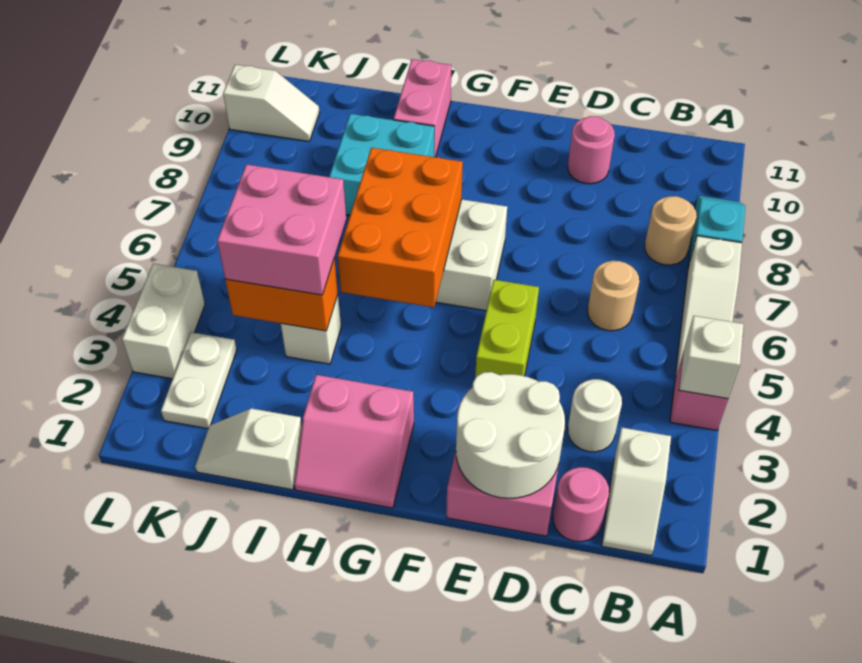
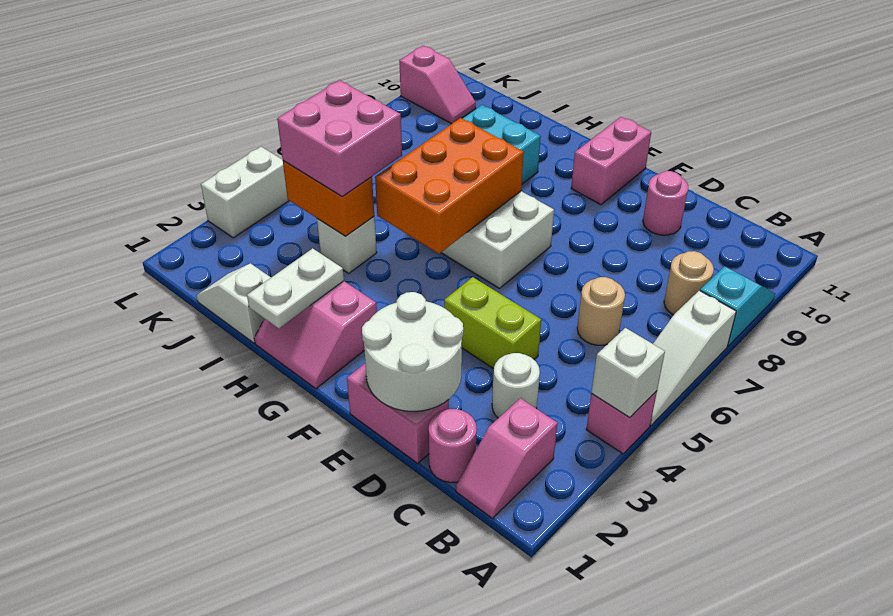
white 1x2 slope [602,427,671,555] -> pink 1x2 slope [456,398,558,518]
lime 1x2 brick [475,280,539,378] -> lime 1x2 brick turned to [444,277,541,369]
pink 1x2 brick [394,59,451,157] -> pink 1x2 brick moved to [571,117,651,205]
white 1x2 plate [161,332,237,429] -> white 1x2 plate moved to [247,248,344,328]
white 1x2 slope [223,65,320,141] -> pink 1x2 slope [399,46,476,124]

